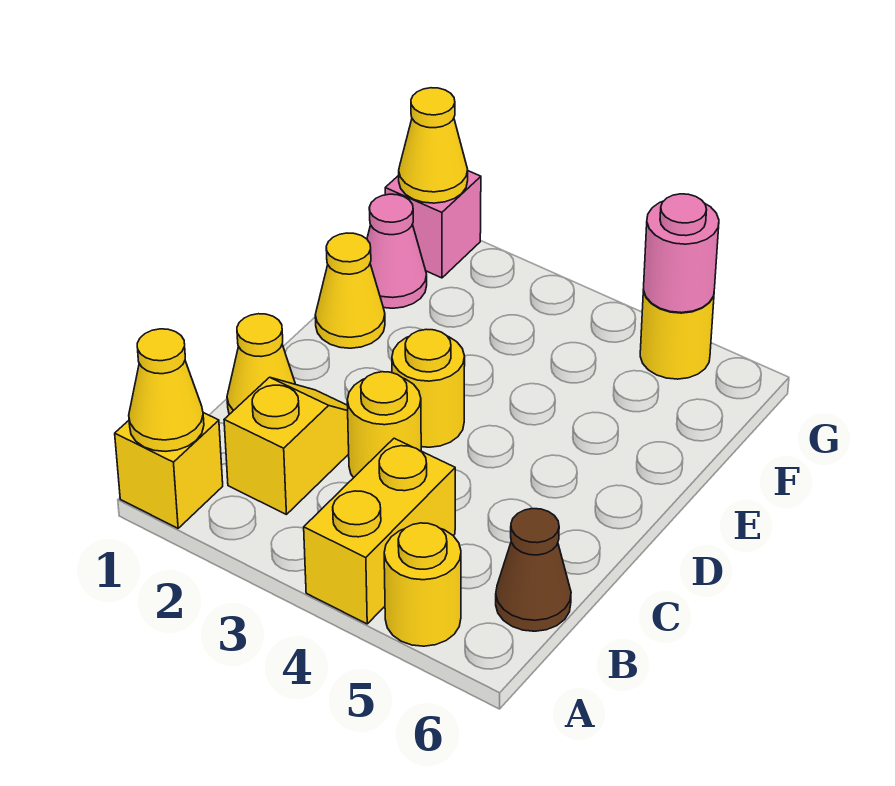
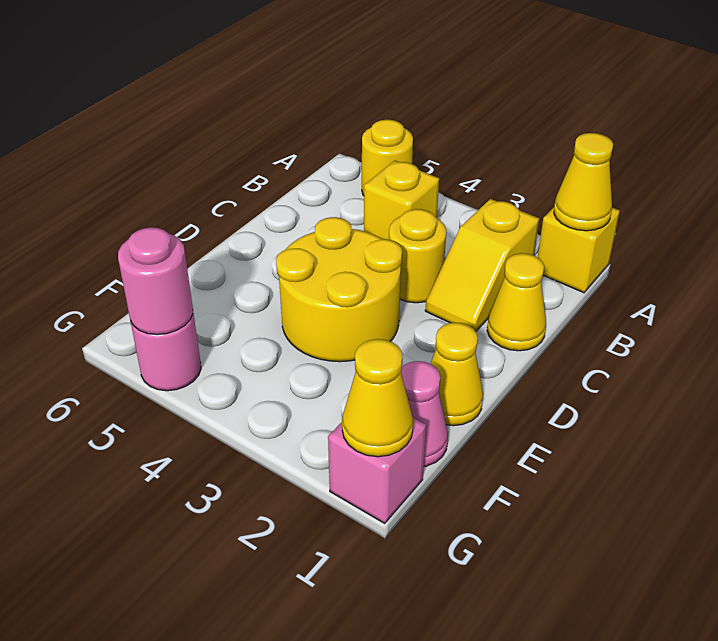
yellow 1x2 brick [304,438,455,624] -> yellow 1x1 brick [364,161,439,240]
brown 1x1 cone [496,509,571,631] -> none
yellow 1x1 round brick [392,329,465,447] -> yellow 2x2 round brick [276,217,402,362]
yellow 1x1 round brick [640,291,714,379] -> pink 1x1 round brick [131,313,201,391]

